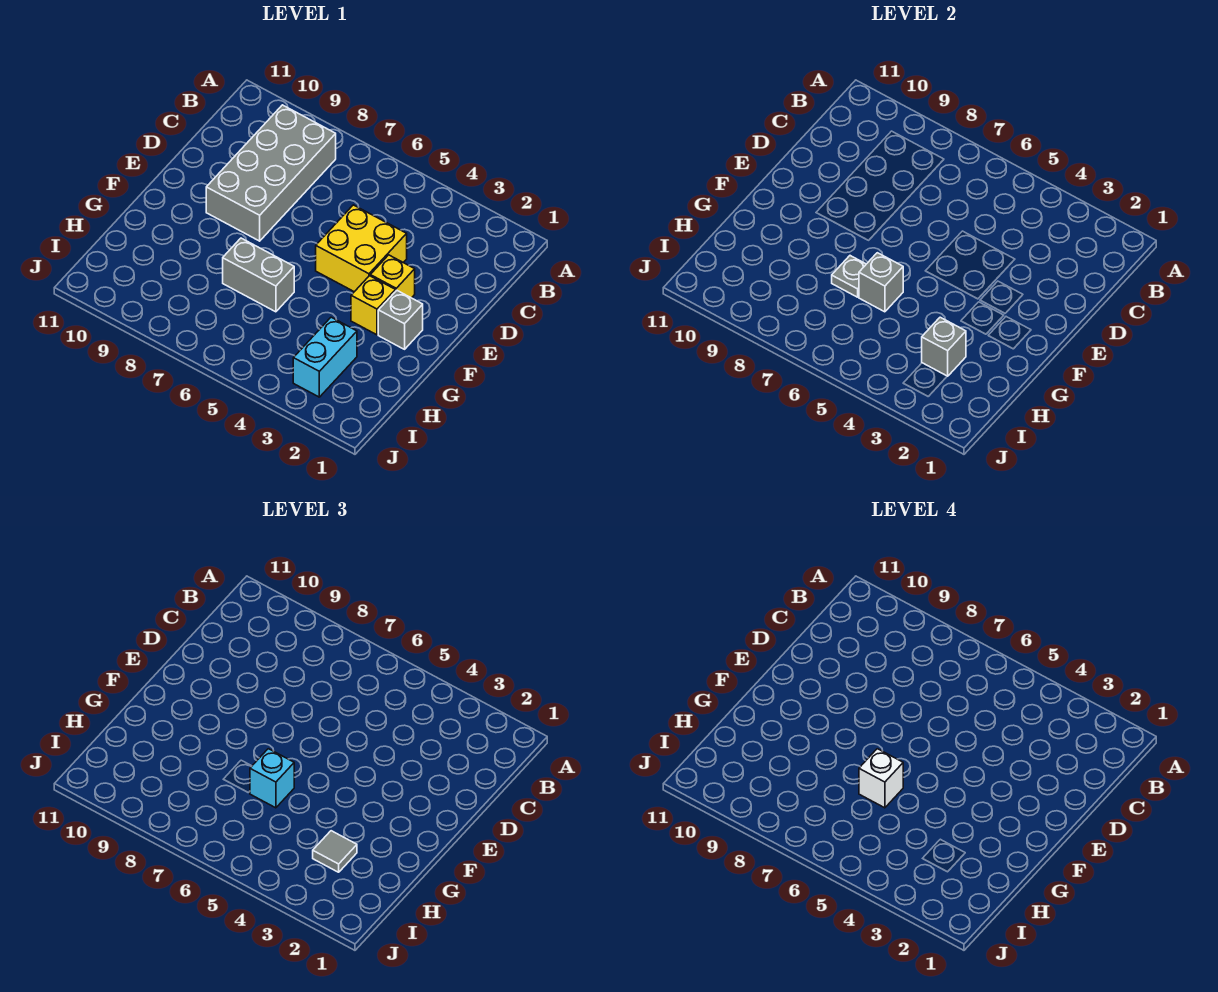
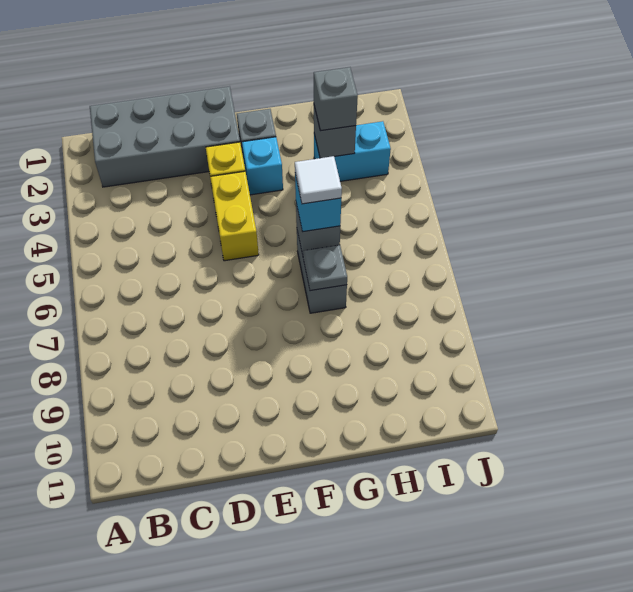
grey 2x4 brick [206,105,336,241] -> grey 2x4 brick moved to [90,86,240,187]
yellow 2x2 brick [316,205,407,292] -> yellow 1x2 brick [210,171,259,261]
yellow 1x1 brick [351,276,395,335] -> cyan 1x1 brick [242,137,283,195]
white 1x1 brick [859,749,903,808] -> white 1x1 tile [295,156,342,204]
grey 1x1 tile [313,831,357,872] -> grey 1x1 brick [314,67,358,131]

